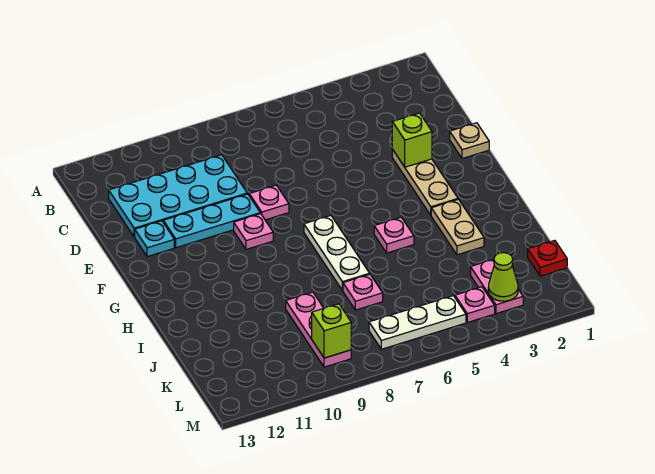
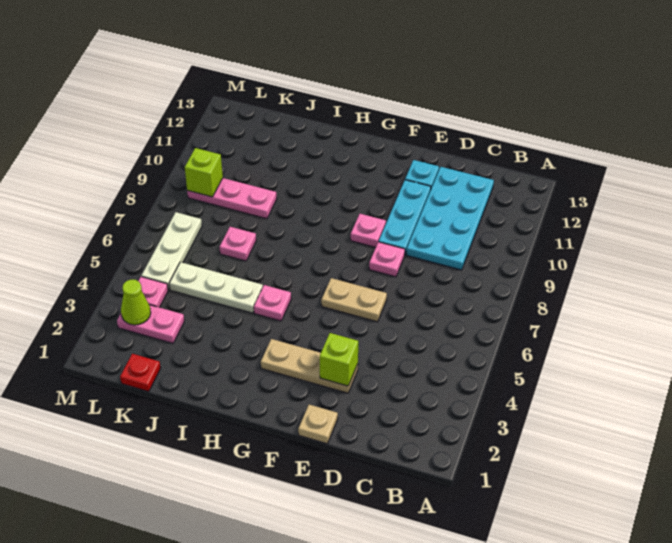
white 1x3 plate [304,216,370,290] -> white 1x3 plate moved to [169,262,263,313]
tan 1x2 plate [431,199,484,255] -> tan 1x2 plate moved to [321,278,387,322]

